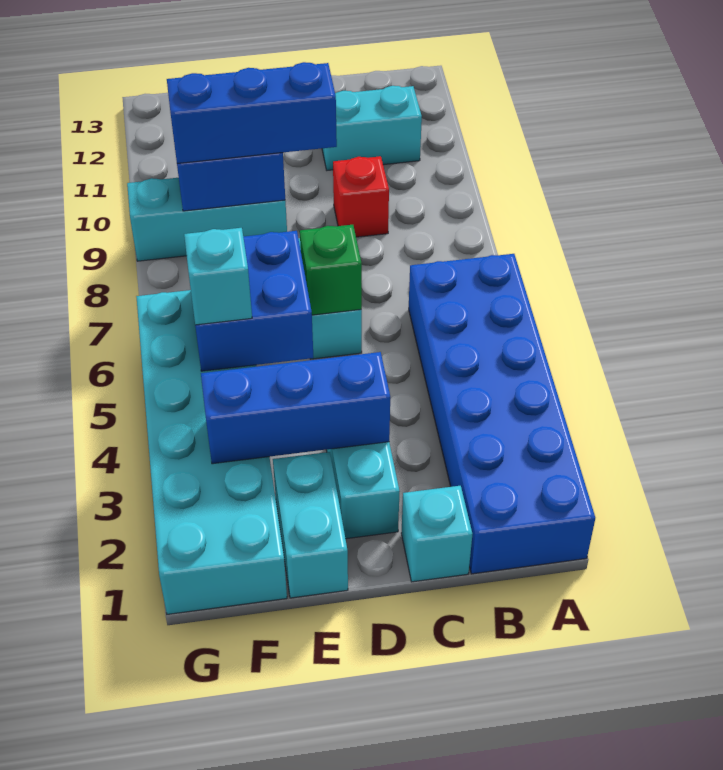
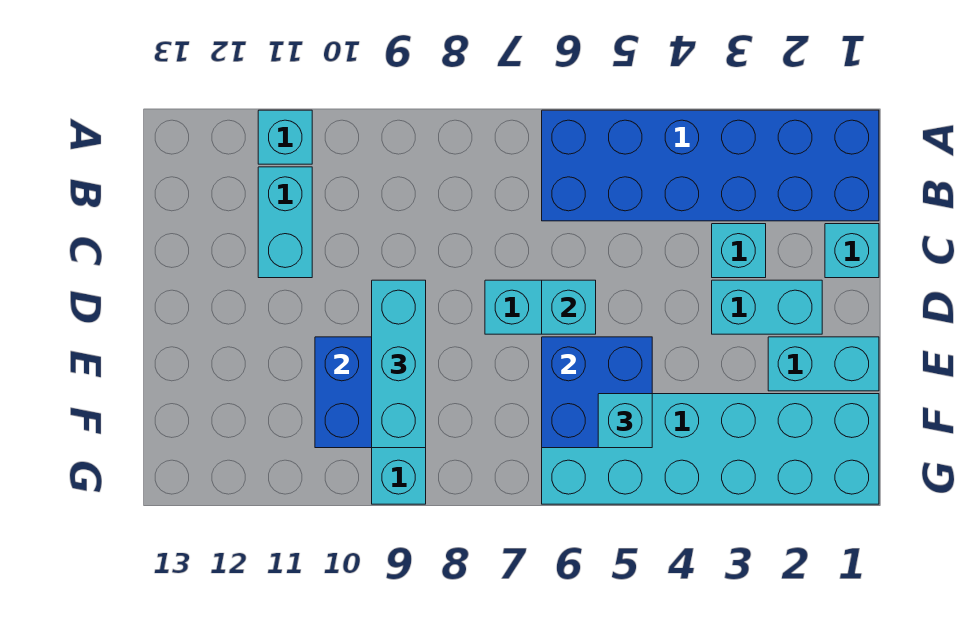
none -> cyan 1x1 brick [258,110,312,164]
none -> cyan 1x1 brick [712,224,766,278]
red 1x1 brick [333,156,389,237] -> none
blue 1x3 brick [201,352,390,464] -> none
green 1x1 brick [300,225,362,315] -> cyan 1x1 brick [542,280,596,334]
blue 1x3 brick [167,62,337,163] -> cyan 1x3 brick [372,280,426,448]

